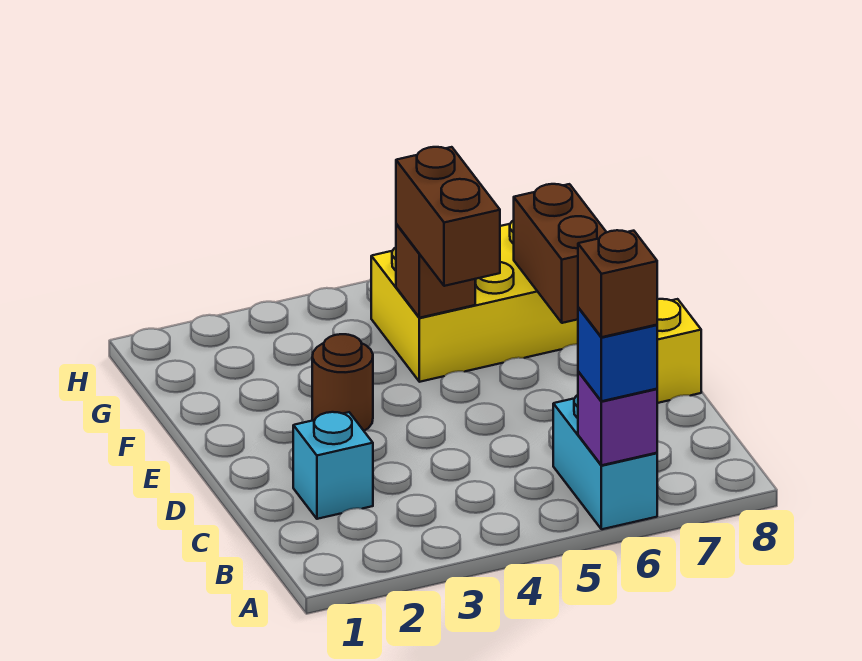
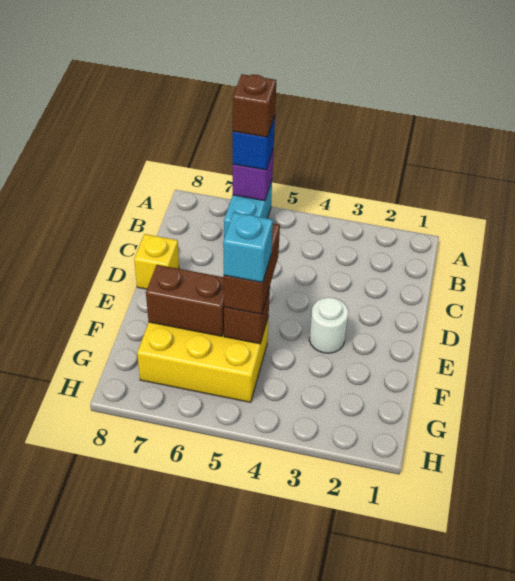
cyan 1x1 brick [293,412,373,519] -> cyan 1x1 brick moved to [223,212,273,282]
brown 1x1 round brick [312,334,373,431] -> white 1x1 round brick [309,297,348,353]
brown 1x2 brick [514,184,607,323] -> brown 1x2 brick turned to [146,265,224,336]

